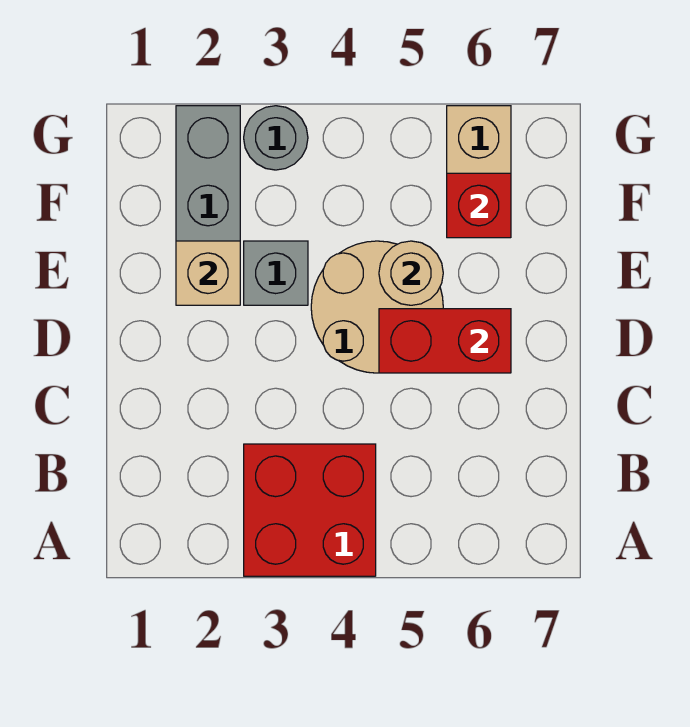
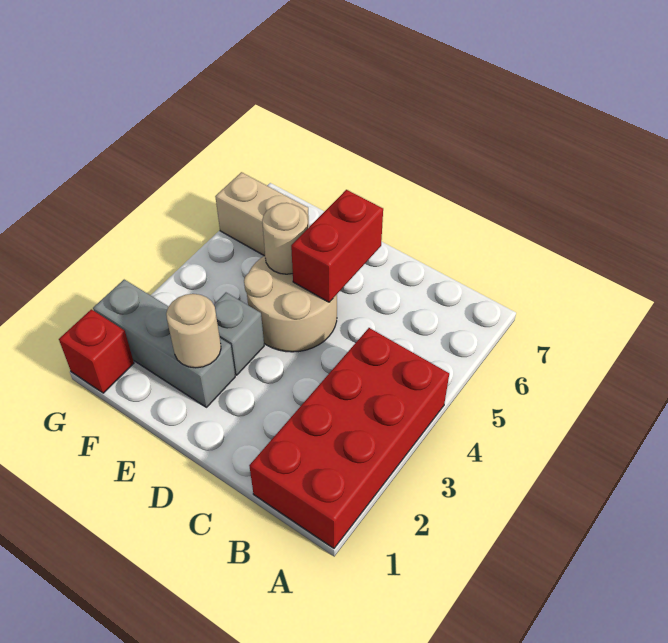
red 2x2 brick [244,444,376,576] -> red 2x4 brick [249,328,449,548]
tan 1x1 brick [176,241,240,305] -> tan 1x1 round brick [166,294,221,368]
red 1x1 brick [447,173,511,238] -> red 1x1 brick moved to [59,309,134,393]
grey 1x1 round brick [244,106,308,170] -> none

